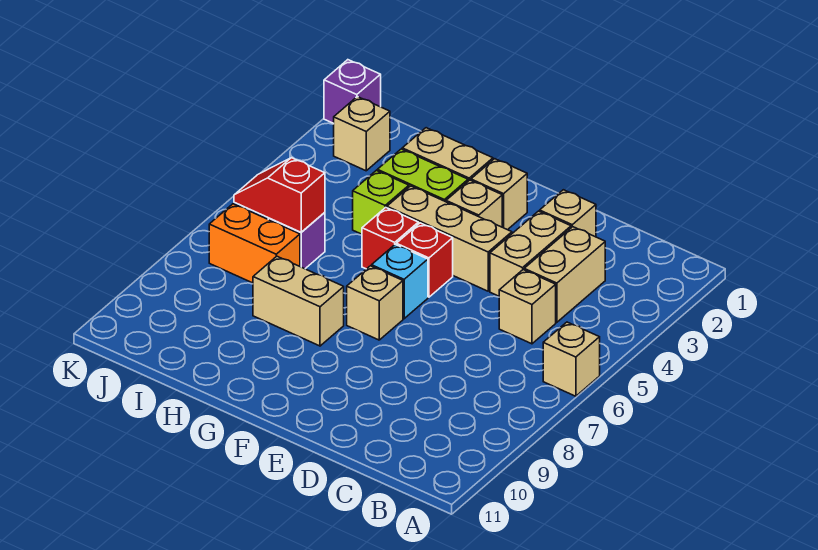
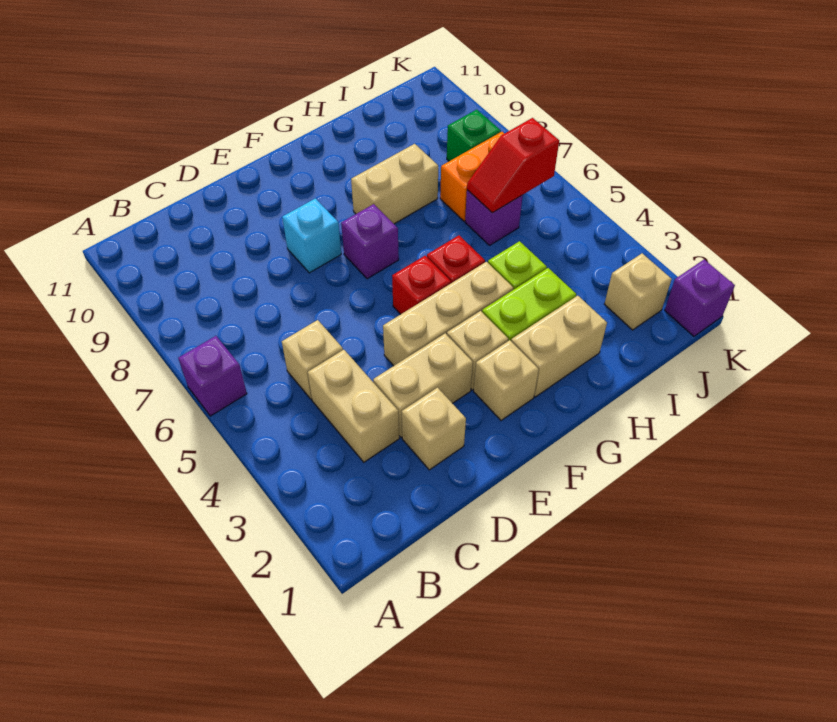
tan 1x1 brick [543,322,600,396] -> purple 1x1 brick [178,336,247,416]
tan 1x2 brick [490,211,571,296] -> tan 1x2 brick turned to [373,333,473,437]
cyan 1x1 brick [372,244,428,319] -> cyan 1x1 brick moved to [282,198,341,273]
tan 1x1 brick [347,266,403,340] -> purple 1x1 brick [341,204,399,279]
red 1x2 slope [234,158,325,232] -> red 1x2 slope turned to [467,118,559,213]
none -> green 1x1 brick [447,110,501,161]

